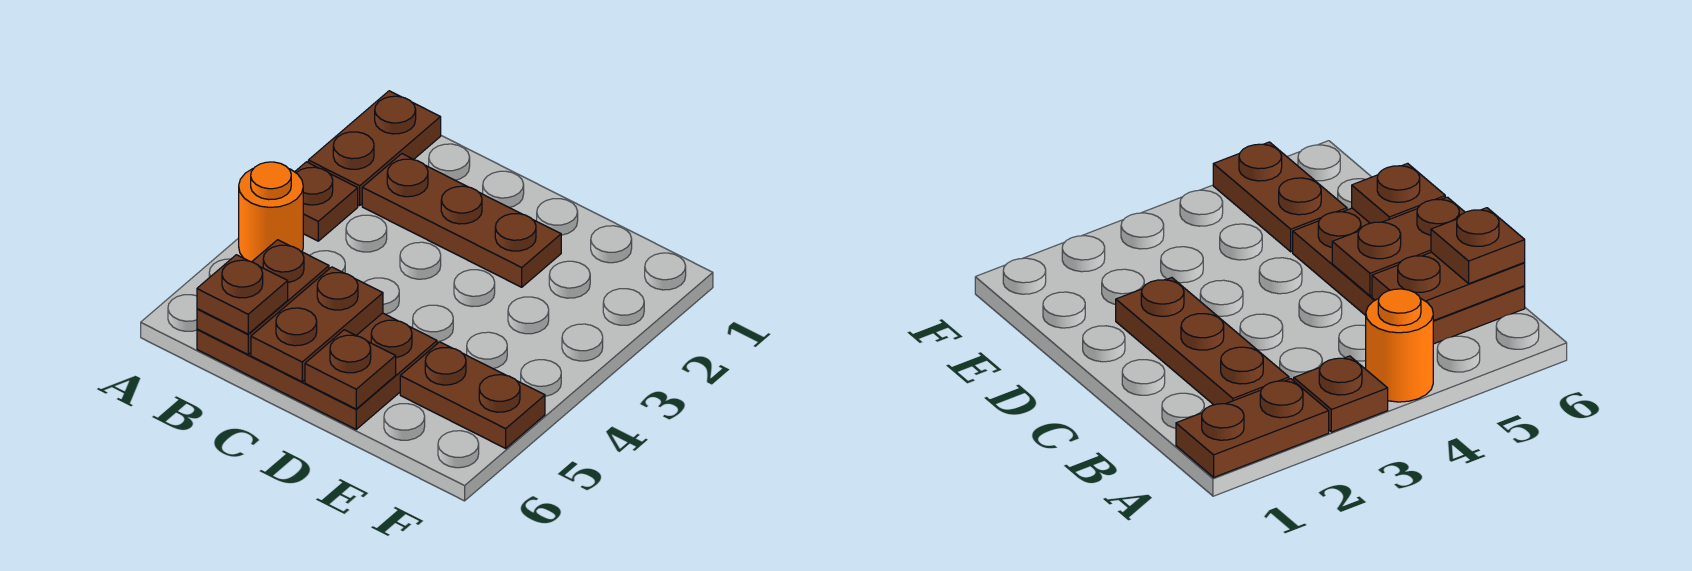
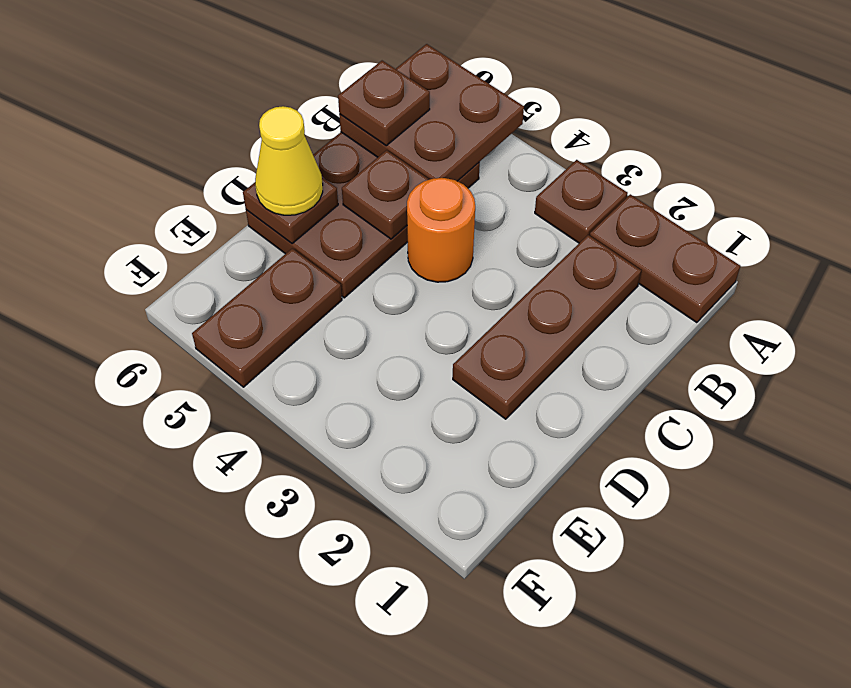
orange 1x1 round brick [239,162,303,262] -> orange 1x1 round brick moved to [407,178,475,282]
brown 1x2 plate [197,240,329,354] -> brown 2x2 plate [339,44,524,181]
brown 1x2 plate [251,267,383,382] -> brown 1x1 plate [342,150,429,239]
none -> yellow 1x1 cone [255,106,323,215]

